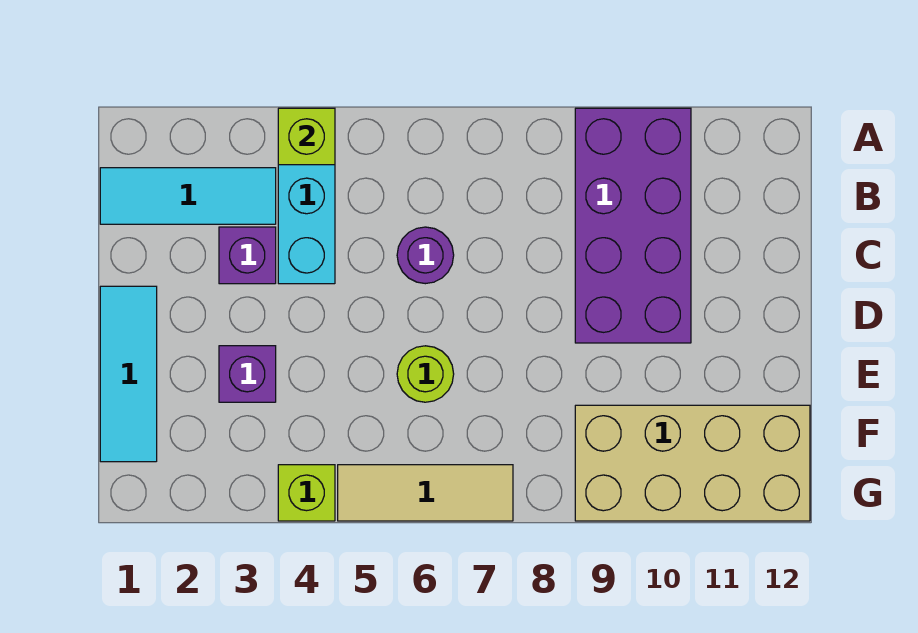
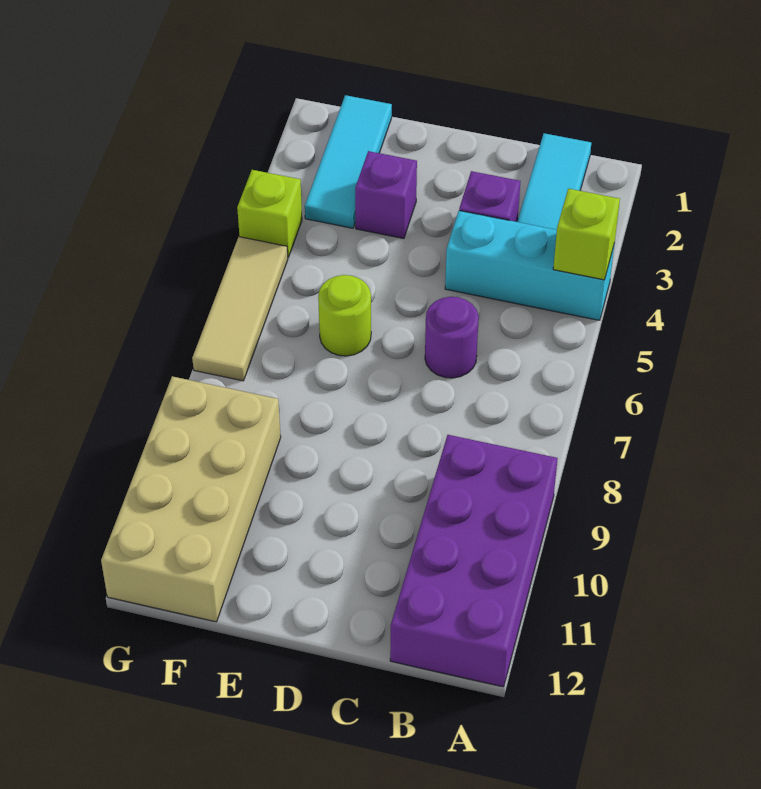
purple 2x4 brick [575,108,691,343] -> purple 2x4 brick turned to [390,435,558,687]
cyan 1x3 tile [100,286,157,462] -> cyan 1x3 tile turned to [305,95,392,228]

